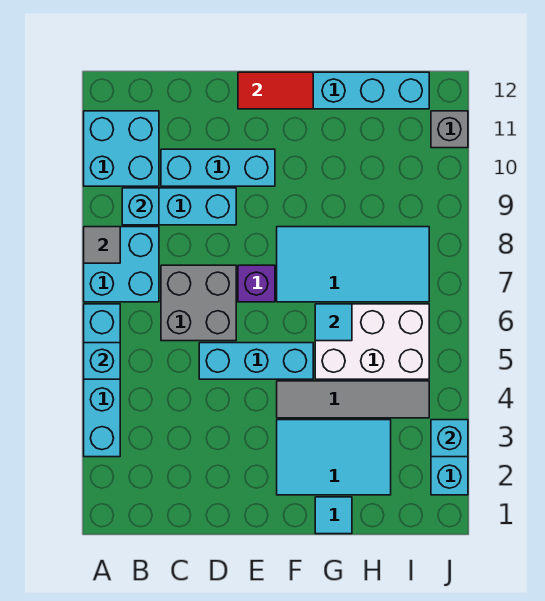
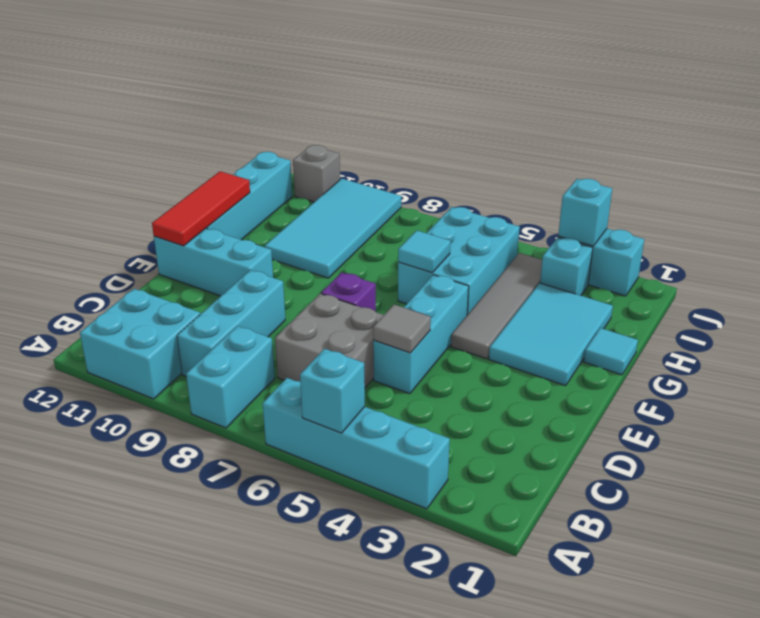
cyan 2x2 brick [84,227,159,302] -> cyan 1x2 brick [186,326,275,428]
grey 1x1 tile [84,227,120,263] -> grey 1x1 tile moved to [373,305,431,353]
cyan 1x1 brick [122,188,159,225] -> cyan 1x1 brick moved to [540,237,593,296]
cyan 1x3 brick [161,149,275,186] -> cyan 1x3 brick turned to [154,228,273,296]
red 1x2 tile [238,72,313,109] -> red 1x3 tile [152,171,250,246]
cyan 2x4 tile [277,227,429,302] -> cyan 2x4 tile moved to [265,179,401,278]
white 2x3 brick [315,304,429,379] -> cyan 2x3 brick [398,207,520,315]

